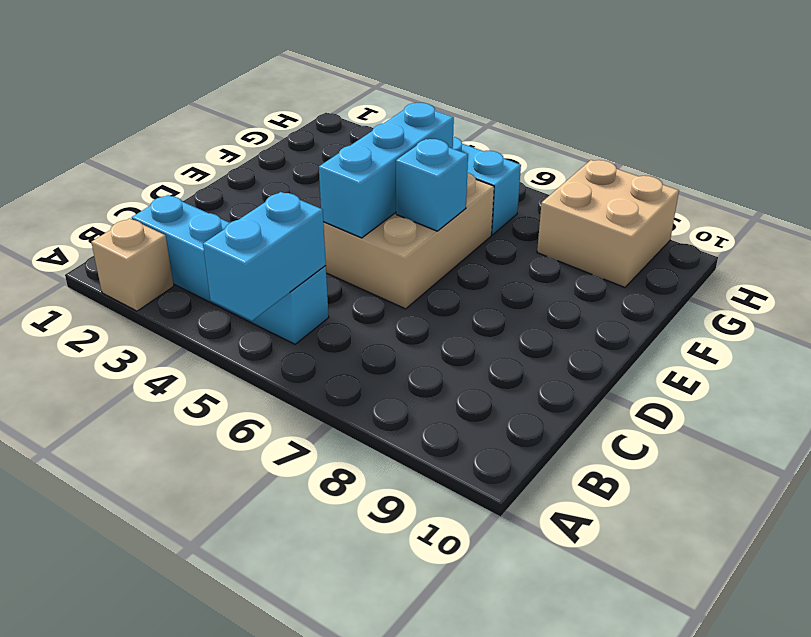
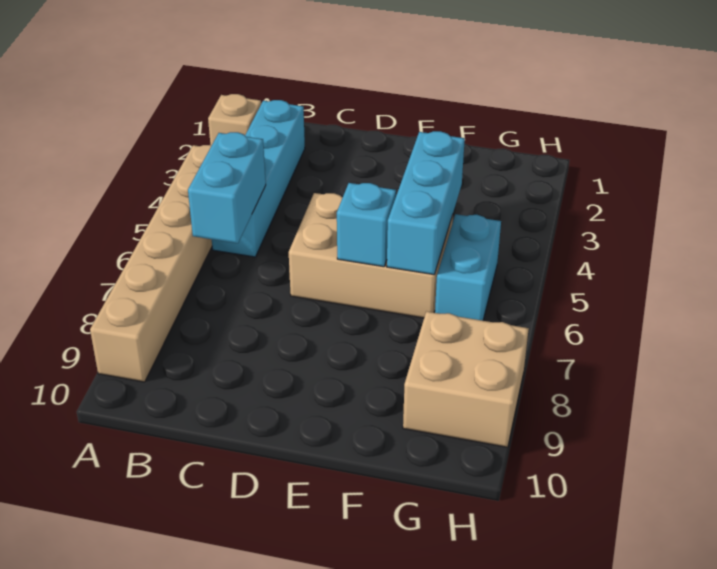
none -> tan 1x6 brick [90,145,212,382]
cyan 1x2 brick [203,192,326,321] -> cyan 1x2 brick turned to [188,132,266,243]
cyan 1x3 brick [319,103,454,238] -> cyan 1x3 brick turned to [387,131,465,275]

